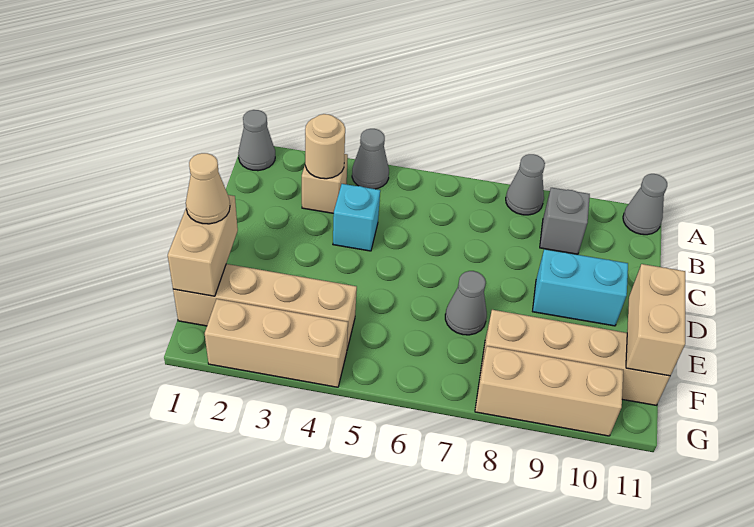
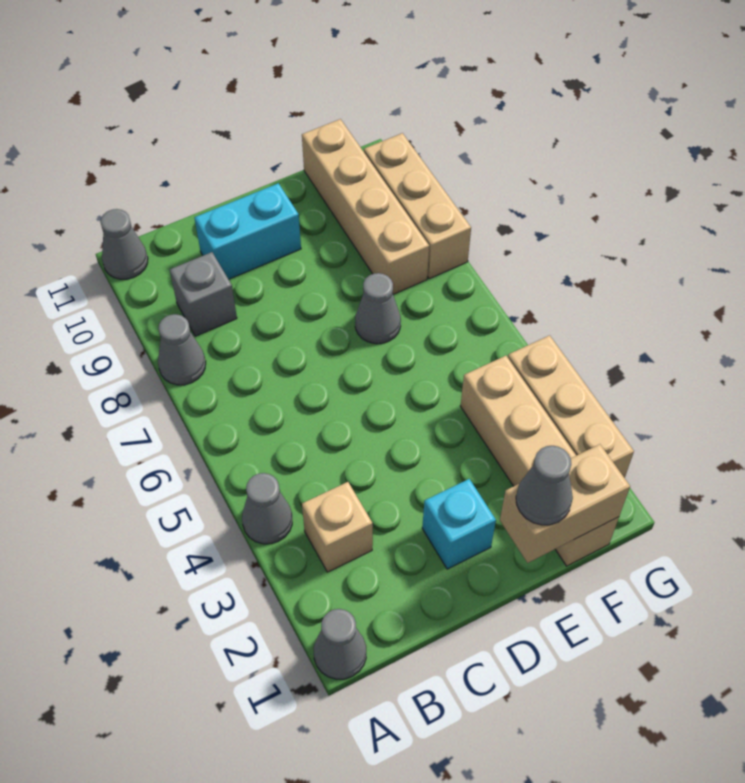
tan 1x1 round brick [305,114,345,179] -> none
cyan 1x1 brick [333,184,380,251] -> cyan 1x1 brick moved to [422,479,496,569]
cyan 1x2 brick [533,249,628,326] -> cyan 1x2 brick turned to [194,183,301,279]
tan 1x1 cone [186,153,230,224] -> grey 1x1 cone [516,446,573,525]
tan 1x2 brick [626,264,685,376] -> none

